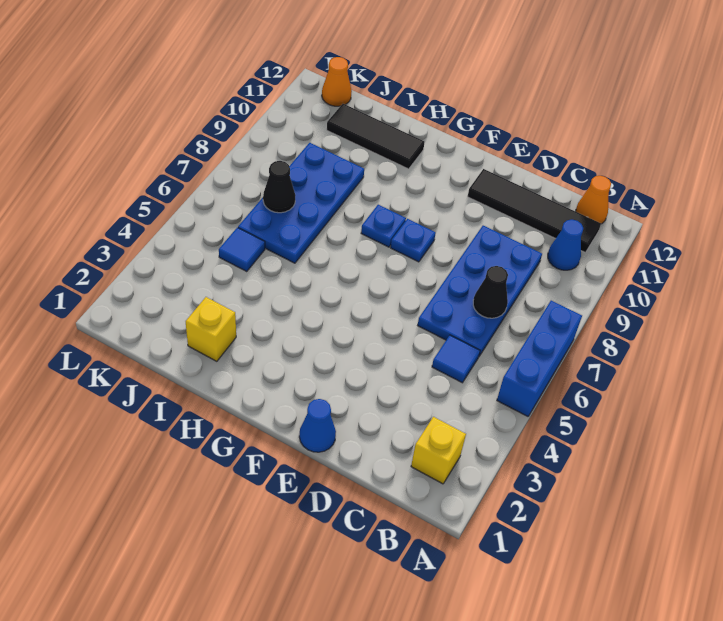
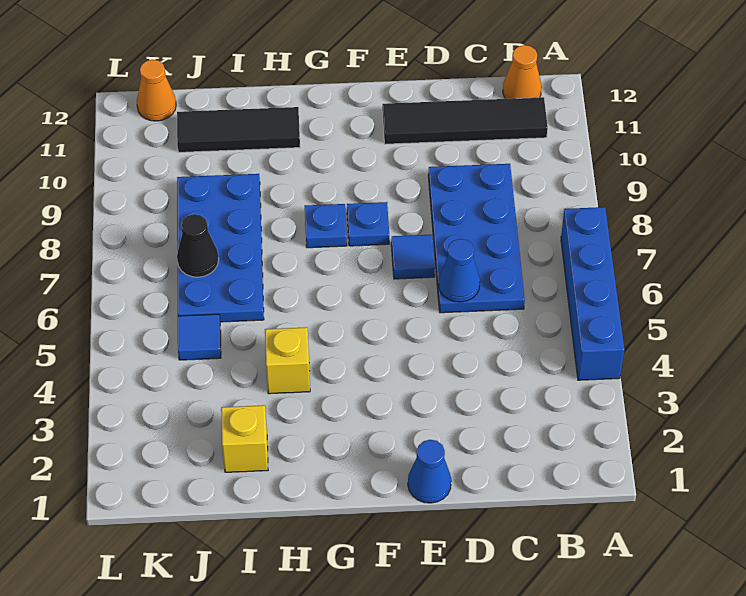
blue 1x3 brick [497,301,582,416] -> blue 1x4 brick [561,207,624,380]
yellow 1x1 brick [411,417,466,484] -> yellow 1x1 brick moved to [265,327,310,394]
blue 1x1 cone [548,220,583,270] -> blue 1x1 cone moved to [438,239,480,302]
blue 1x1 tile [432,335,480,383] -> blue 1x1 tile moved to [391,235,435,279]
black 1x1 cone [473,266,508,318] -> none

